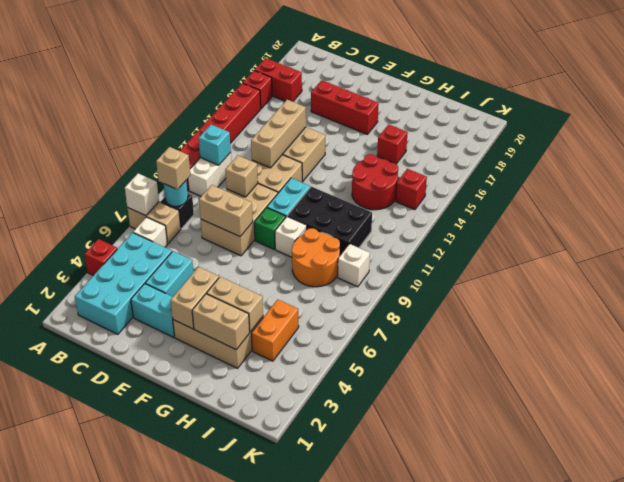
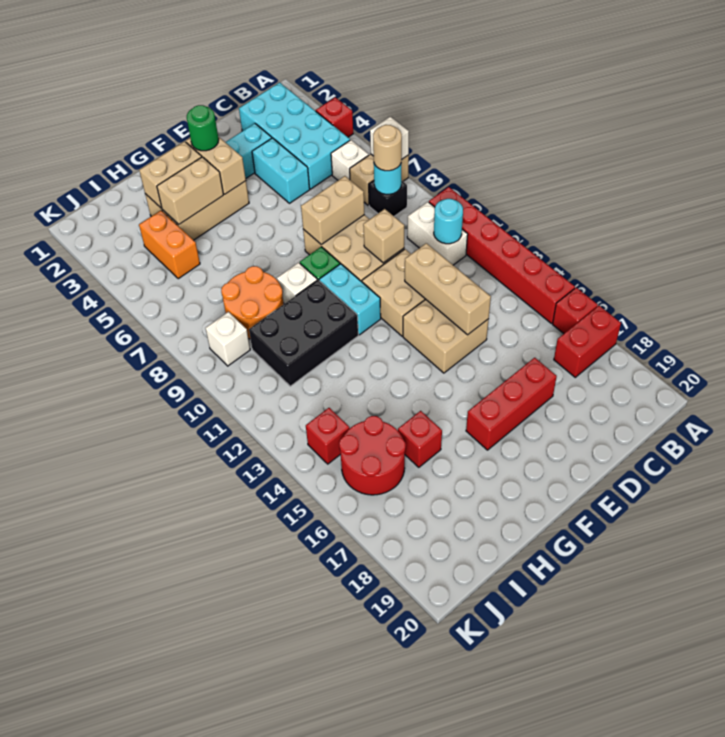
tan 1x1 brick [156,147,190,189] -> tan 1x1 round brick [373,125,402,171]
cyan 1x1 brick [199,125,231,165] -> cyan 1x1 round brick [434,199,463,244]
none -> green 1x1 round brick [187,105,219,151]
red 2x2 round brick [352,154,398,210] -> red 2x2 round brick moved to [339,416,406,495]

